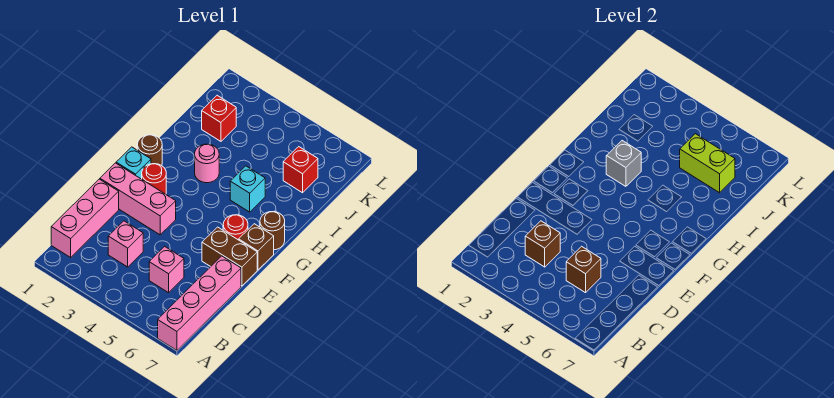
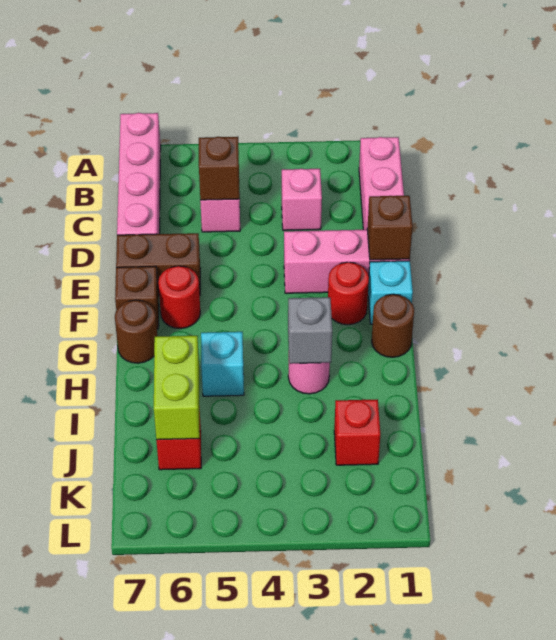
brown 1x1 brick [525,221,560,267] -> brown 1x1 brick moved to [367,196,413,260]
lime 1x2 brick [680,134,735,193] -> lime 1x2 brick turned to [154,336,200,440]

